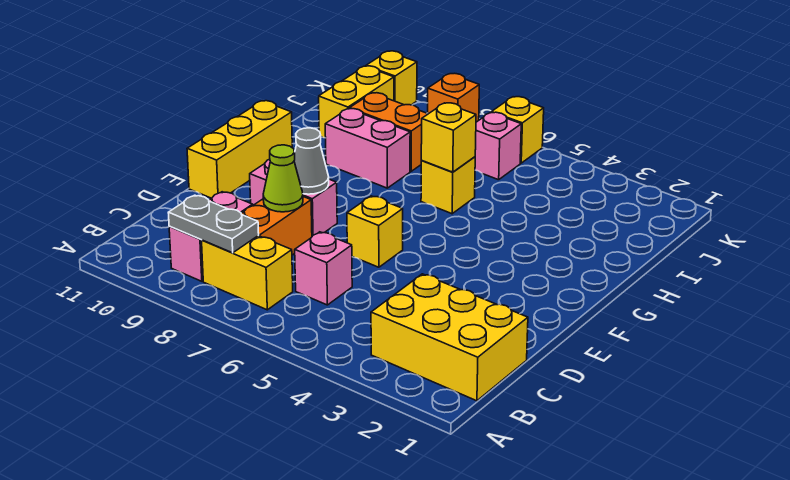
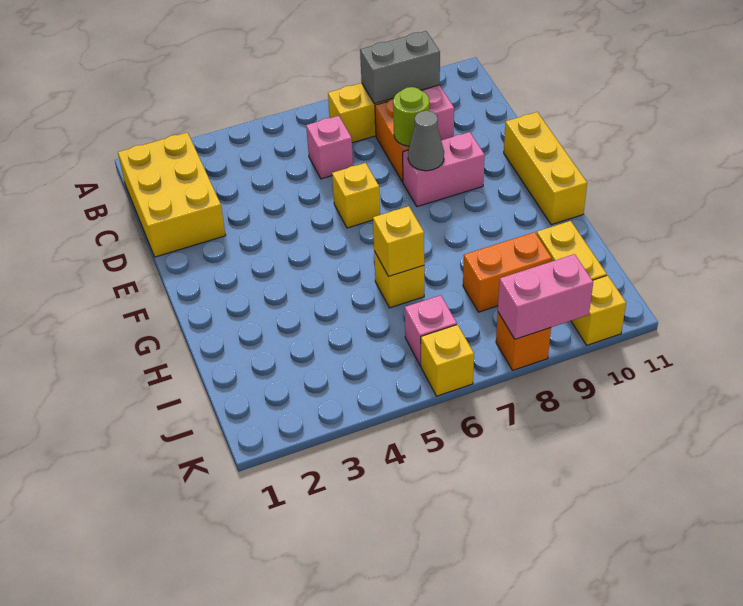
yellow 2x3 brick [371,274,528,401] -> yellow 2x3 brick turned to [118,132,226,257]
grey 1x2 plate [168,195,259,253] -> grey 1x2 brick [360,31,440,104]
lime 1x1 cone [263,145,303,212] -> lime 1x1 round brick [393,87,429,146]
pink 1x2 brick [325,109,410,188] -> pink 1x2 brick moved to [498,254,593,339]

